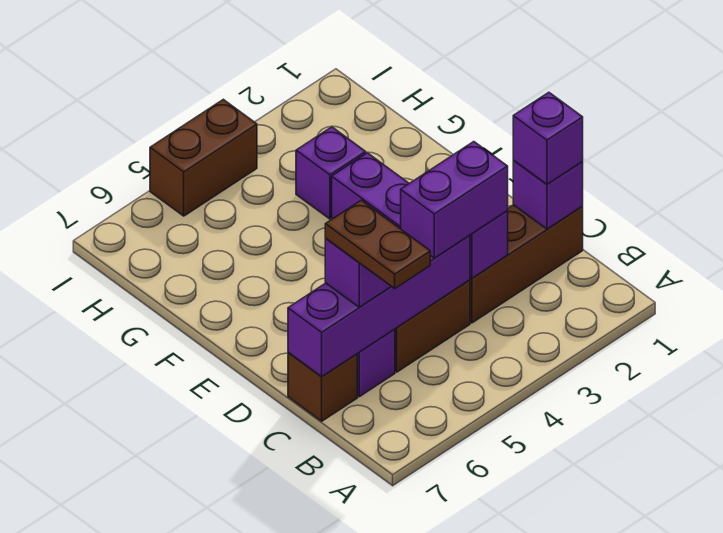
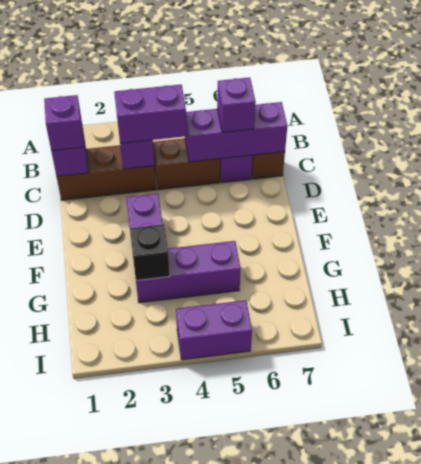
brown 1x2 plate [325,200,430,288] -> none
purple 1x4 brick [288,235,470,376] -> purple 1x3 brick [185,102,287,162]
purple 1x1 brick [296,127,366,219] -> purple 1x3 brick [136,241,241,303]
none -> black 1x1 brick [130,224,170,281]
brown 1x2 brick [150,99,257,216] -> purple 1x2 brick [176,300,252,360]

